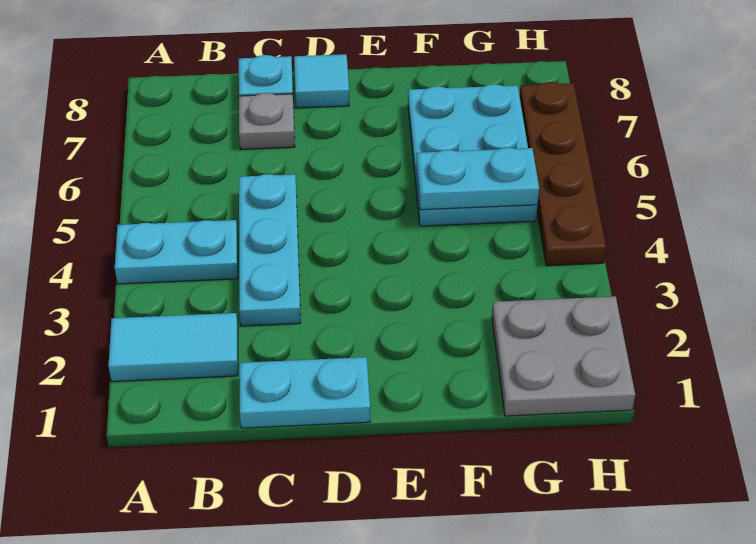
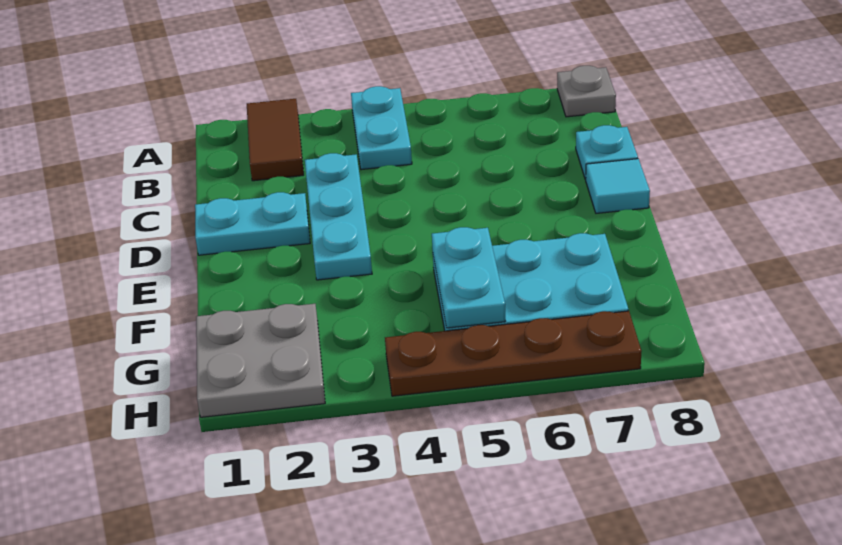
cyan 1x2 tile [108,313,238,382] -> brown 1x2 tile [247,99,304,181]
cyan 1x2 plate [240,357,370,428] -> cyan 1x2 plate turned to [195,192,310,255]
cyan 1x3 plate [239,174,301,326] -> cyan 1x3 plate turned to [305,153,372,280]
grey 1x1 plate [239,93,295,149] -> grey 1x1 plate moved to [557,66,616,117]

